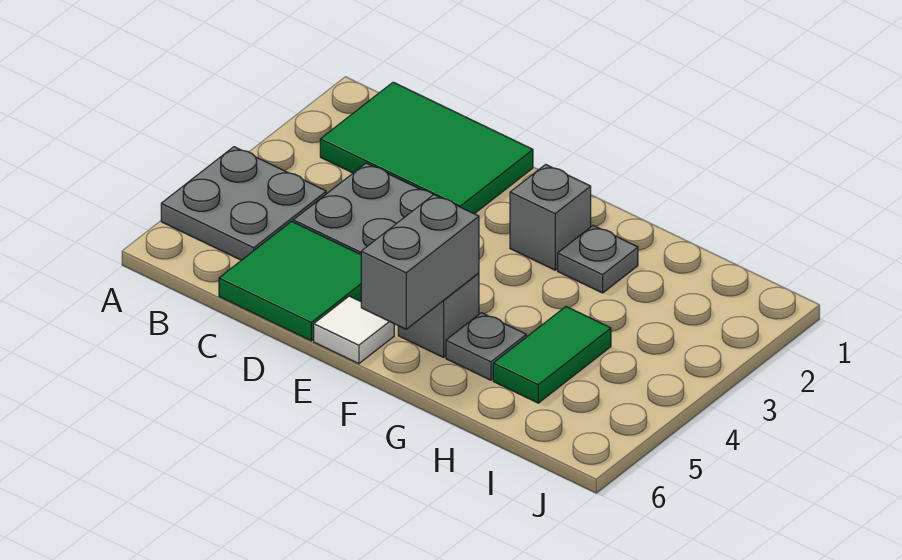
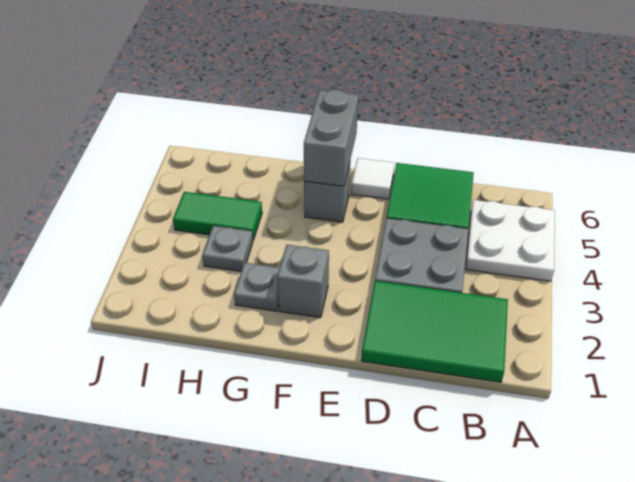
grey 2x2 plate [161,147,326,260] -> white 2x2 plate [466,200,555,281]
grey 1x1 plate [446,313,526,380] -> grey 1x1 plate moved to [202,226,253,271]
green 1x2 tile [493,307,611,403] -> green 1x2 tile turned to [173,192,262,240]

